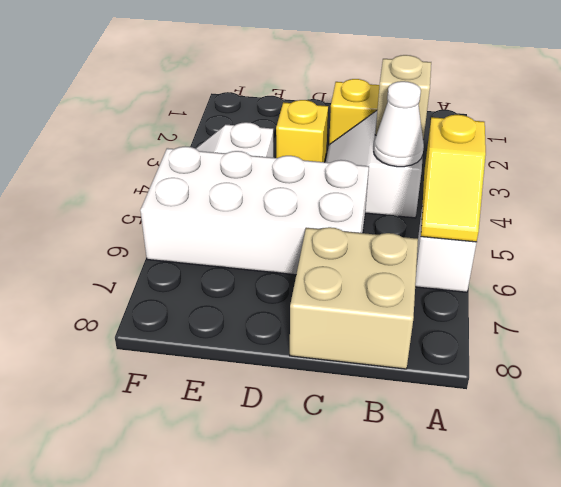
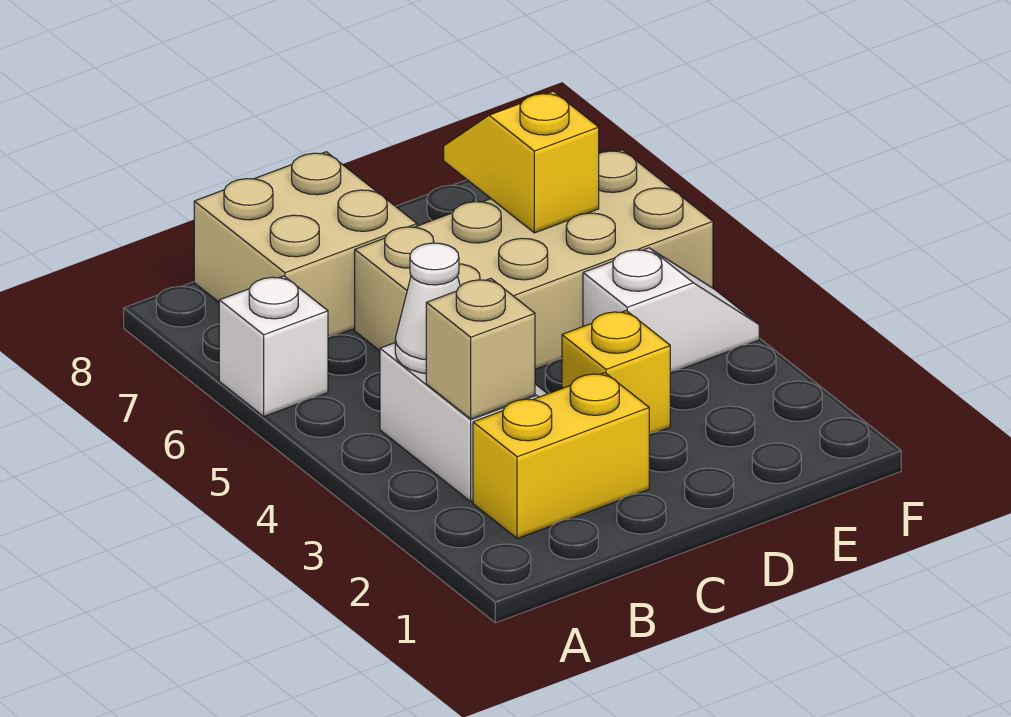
yellow 1x2 slope [421,115,486,242] -> yellow 1x2 slope moved to [444,91,599,233]
white 2x4 brick [140,146,369,275] -> tan 2x4 brick [355,150,713,369]

